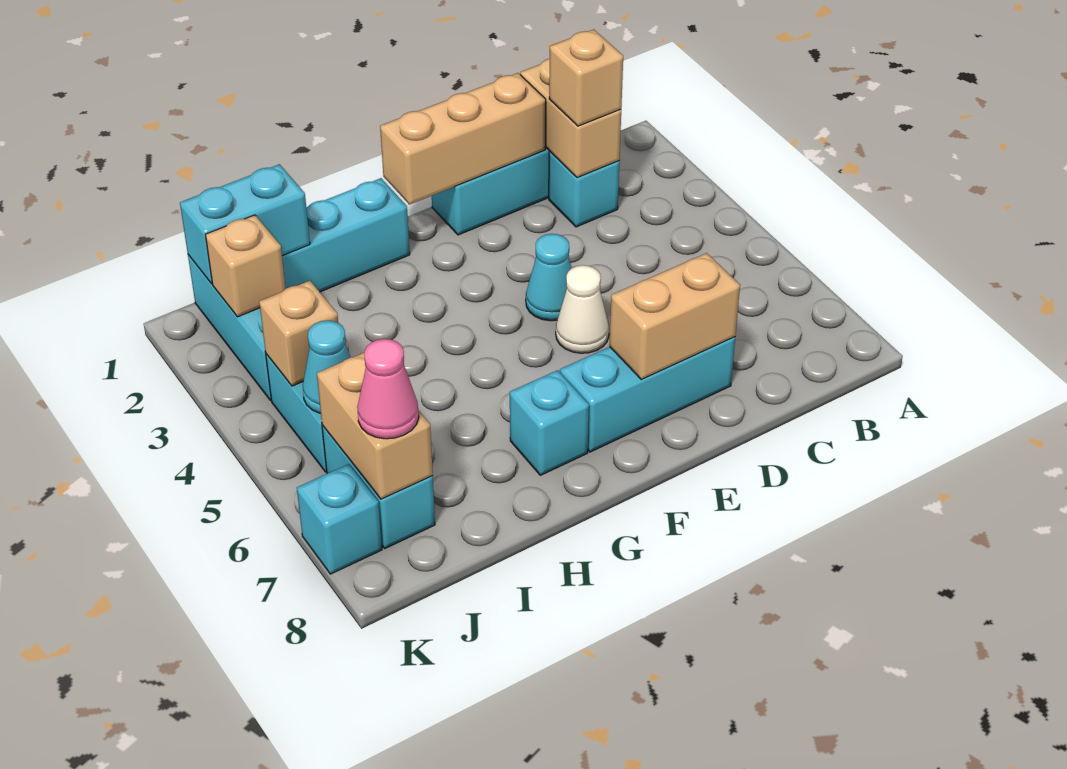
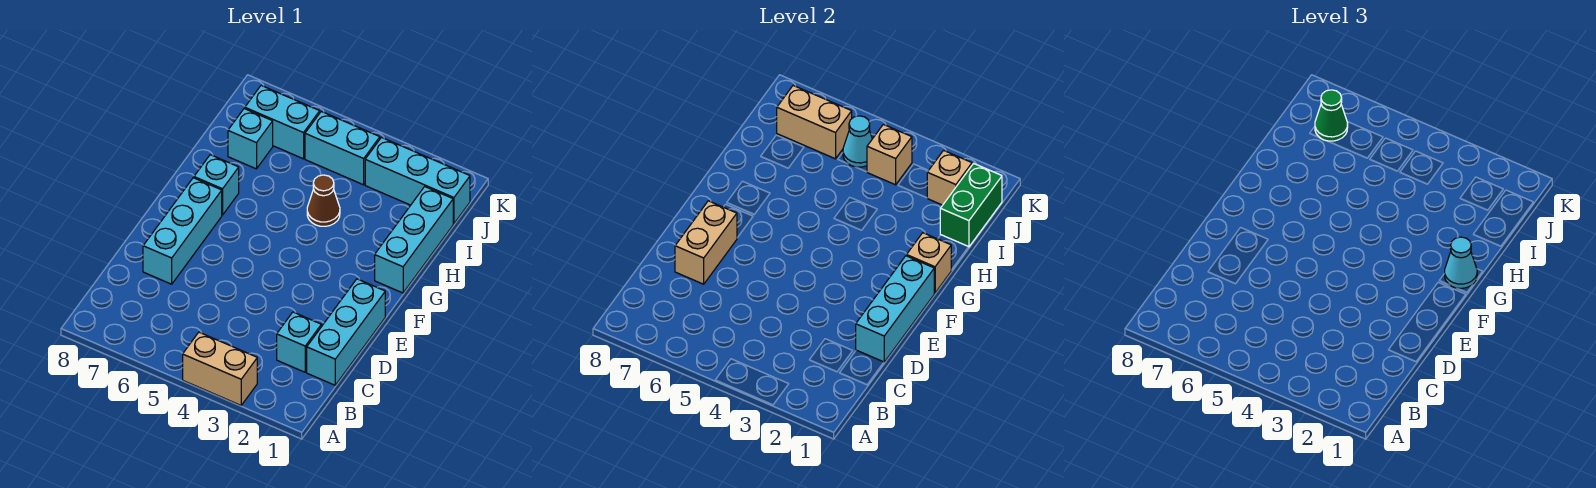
tan 1x2 brick [520,59,621,178] -> tan 1x2 brick moved to [183,332,257,405]
tan 1x1 brick [549,29,623,126] -> tan 1x1 brick moved to [907,233,951,293]
tan 1x3 brick [380,73,546,204] -> cyan 1x3 brick [856,256,934,362]
cyan 1x1 cone [526,234,571,321] -> cyan 1x1 cone moved to [1445,237,1477,288]
white 1x1 cone [556,265,609,353] -> none
none -> brown 1x1 cone [307,175,340,226]
cyan 1x2 brick [180,164,310,284] -> green 1x2 brick [940,163,1002,247]
pink 1x1 cone [357,339,419,439] -> green 1x1 cone [1315,90,1348,141]
cyan 1x1 brick [297,464,382,574] -> cyan 1x1 brick moved to [228,108,273,169]

